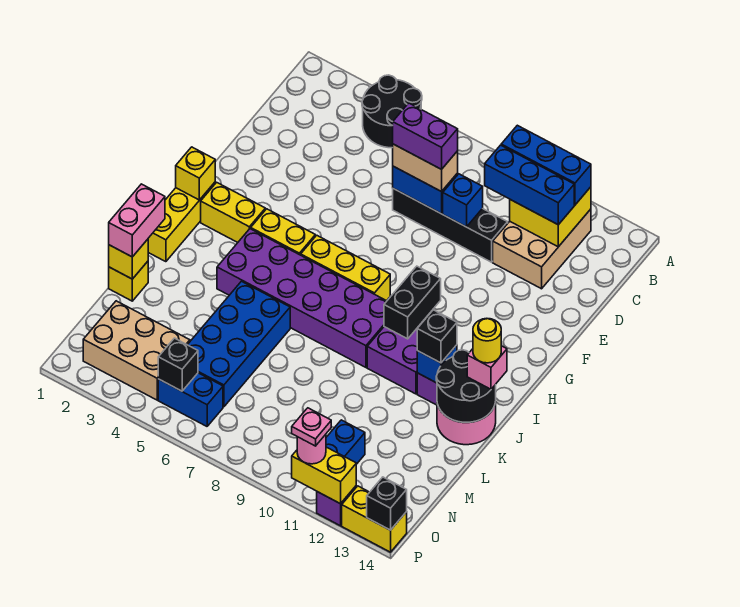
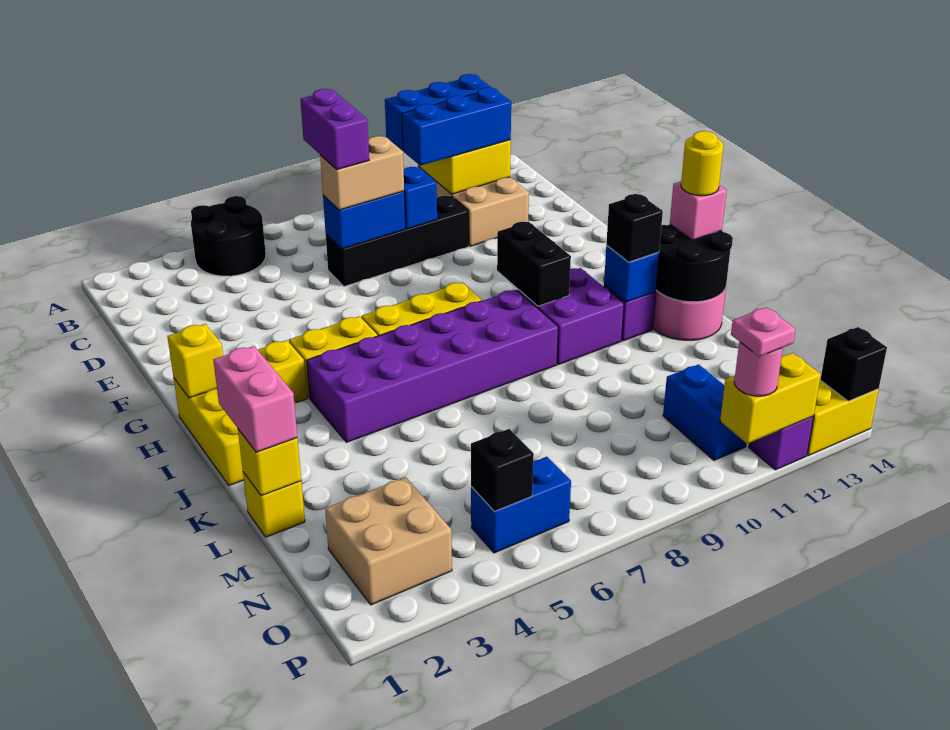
purple 1x2 brick [392,103,458,169] -> purple 1x2 brick turned to [300,89,369,170]
blue 2x4 brick [188,281,290,407] -> none
tan 2x3 brick [83,301,190,400] -> tan 2x2 brick [325,477,452,605]

